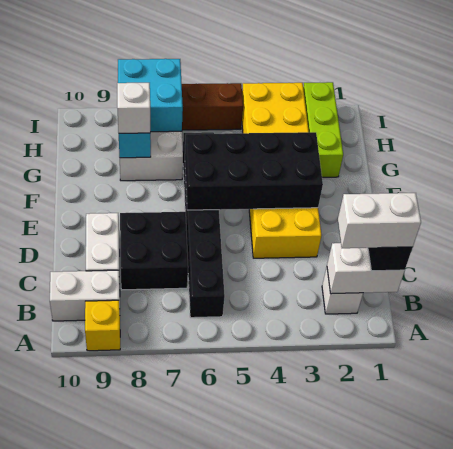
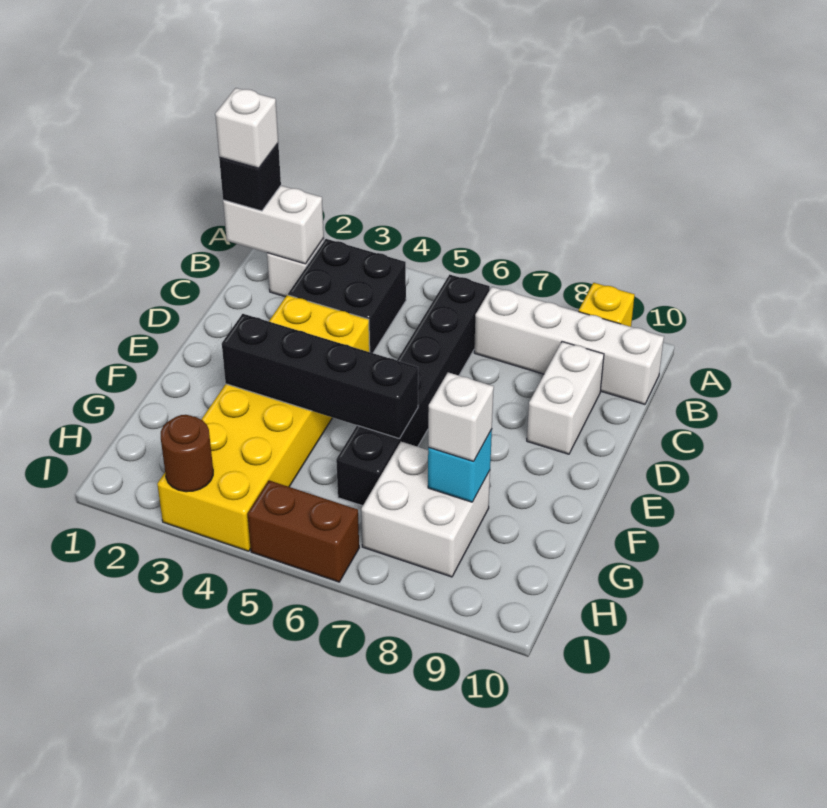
white 1x2 brick [338,193,421,248] -> white 1x1 brick [215,88,278,168]
white 1x2 brick [50,270,120,321] -> white 1x4 brick [474,287,664,404]
black 2x2 brick [120,212,188,290] -> black 2x2 brick moved to [288,239,406,353]
black 2x4 brick [185,132,323,210] -> black 1x4 brick [222,314,418,439]
lime 1x3 brick [303,82,343,177] -> none
cyan 2x2 brick [118,59,183,132] -> none
none -> brown 1x1 round brick [161,415,213,492]

